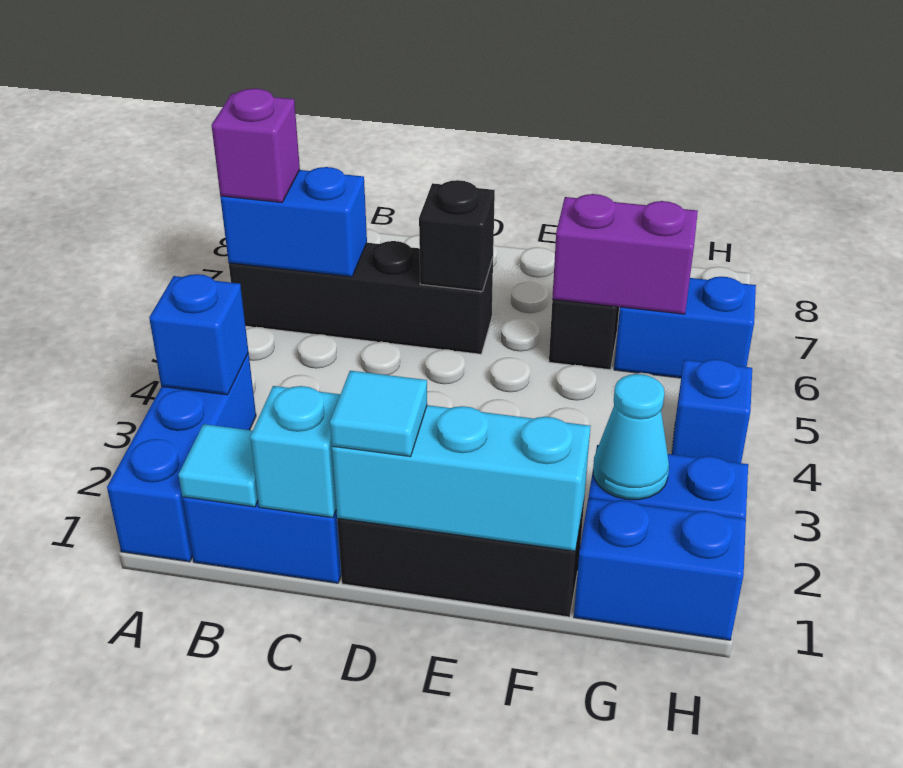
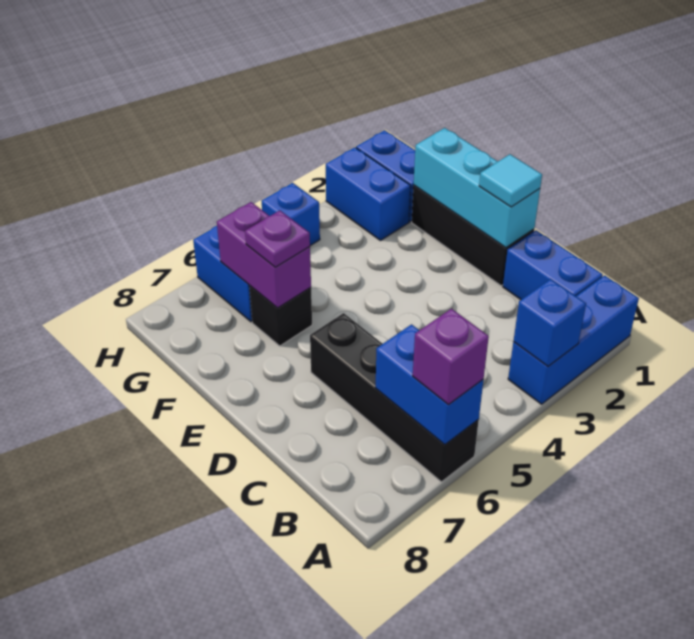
cyan 1x1 tile [178,424,258,507] -> none
cyan 1x1 brick [250,386,340,518] -> none
black 1x1 brick [419,180,495,291] -> none
none -> purple 1x1 plate [245,211,310,267]
cyan 1x1 cone [593,374,669,500] -> none

